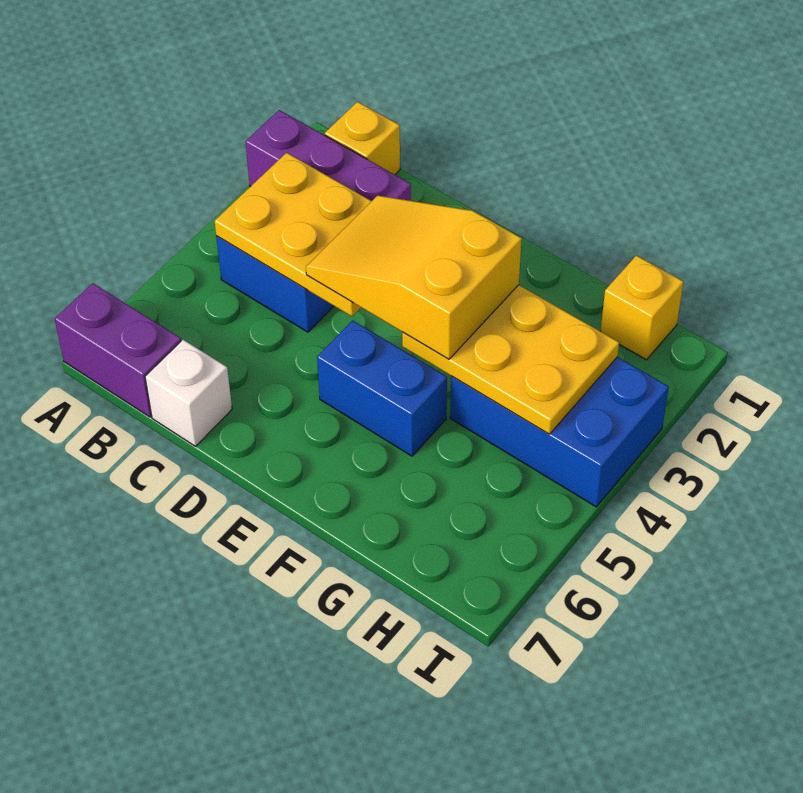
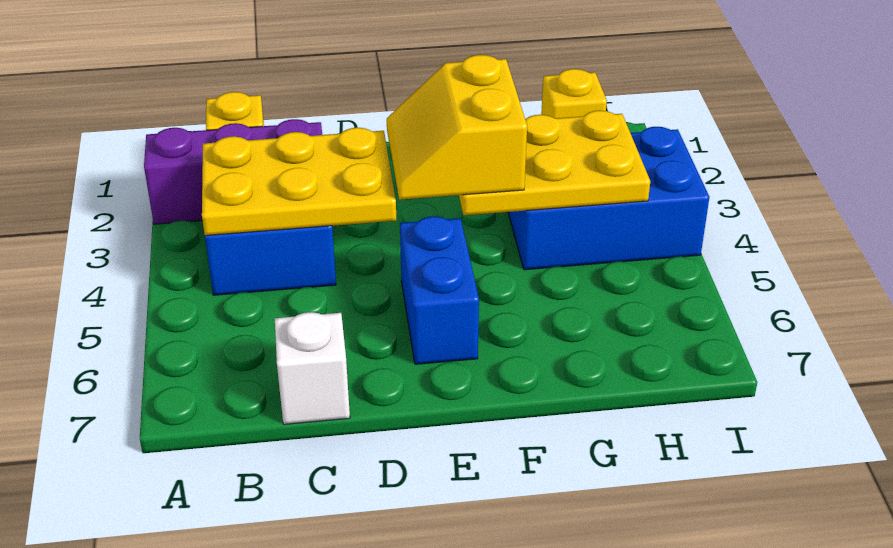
purple 1x2 brick [55,283,181,417] -> none
yellow 2x3 slope [306,196,522,359] -> yellow 2x2 slope [387,55,527,200]
blue 1x2 brick [317,320,447,456] -> blue 1x2 brick turned to [400,216,479,364]

